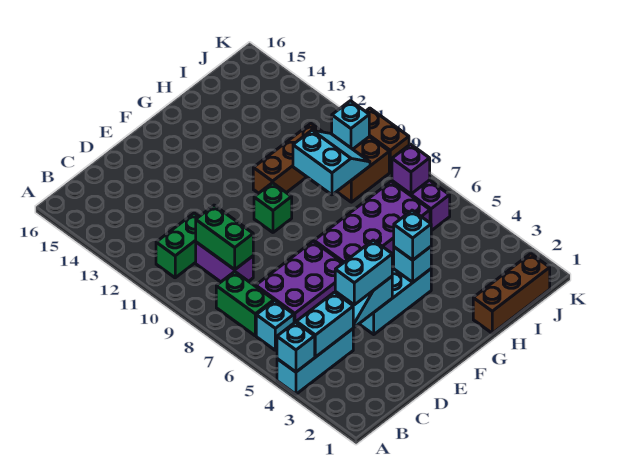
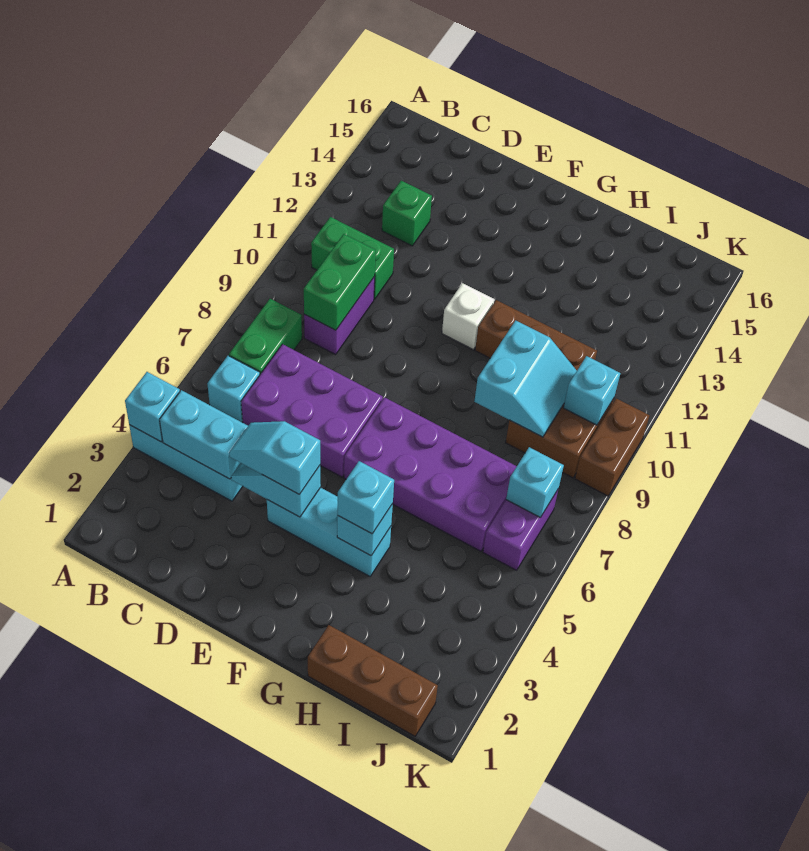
cyan 1x2 brick [335,240,392,305] -> cyan 1x2 slope [229,421,320,494]
green 1x1 brick [254,183,292,232] -> green 1x1 brick moved to [382,181,432,246]
none -> white 1x1 brick [442,283,494,350]
purple 1x1 brick [392,144,430,194] -> cyan 1x1 brick [506,447,564,518]

